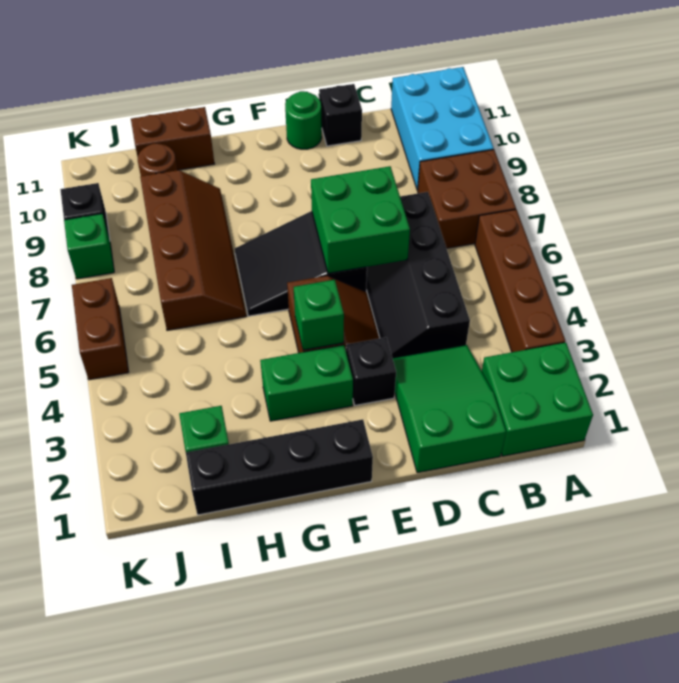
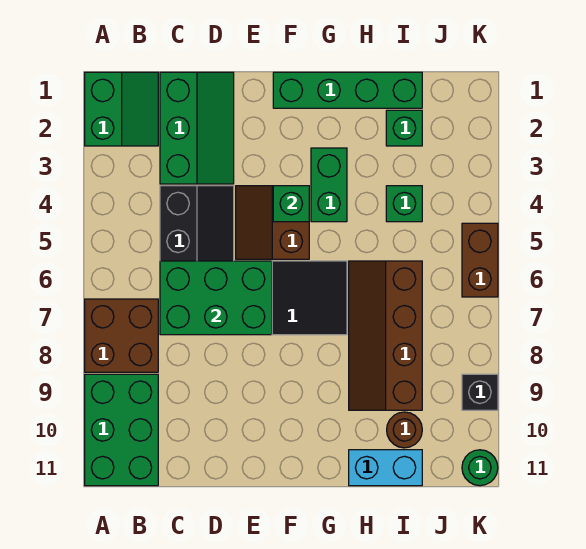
green 2x2 brick [482,343,593,456] -> green 2x2 slope [85,72,158,146]
brown 1x4 brick [475,210,565,352] -> none
cyan 2x3 brick [391,67,494,190] -> green 2x3 brick [85,374,158,486]
green 2x3 slope [393,345,506,473] -> green 2x3 slope turned to [160,72,234,184]
green 2x2 brick [311,166,410,273] -> green 2x3 brick [160,261,272,335]
black 1x1 brick [319,84,362,146] -> none
black 1x1 brick [346,337,396,405] -> none
green 1x1 round brick [285,91,322,149] -> green 1x1 round brick moved to [462,450,498,486]
black 1x4 brick [186,419,373,515] -> green 1x4 brick [273,72,422,108]
green 1x2 brick [260,345,353,421] -> green 1x2 brick turned to [311,148,347,222]
brown 1x2 brick [131,107,214,170] -> cyan 1x2 brick [349,450,422,486]
green 1x1 brick [64,214,114,279] -> green 1x1 brick moved to [386,186,422,222]

